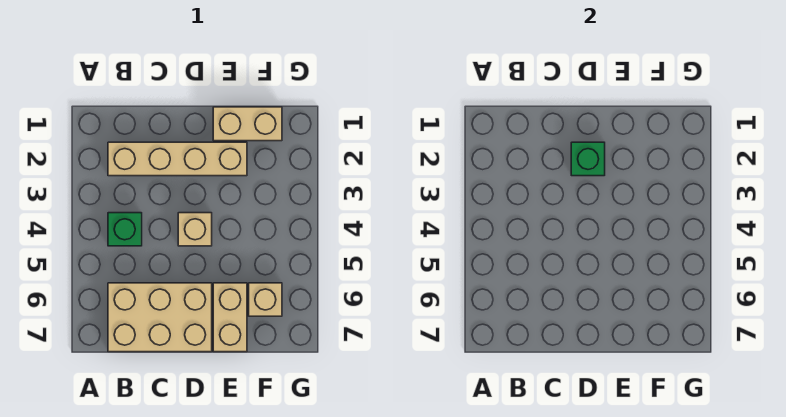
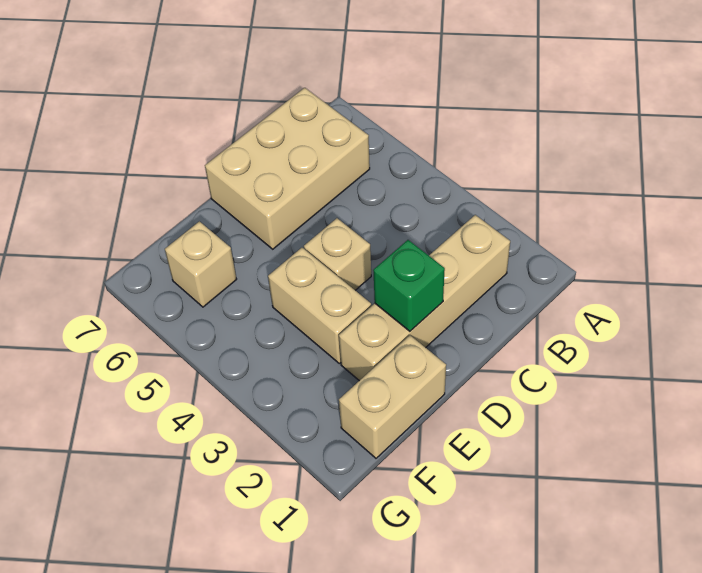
green 1x1 brick [108,213,142,246] -> none
tan 1x2 brick [213,283,247,352] -> tan 1x2 brick moved to [268,248,371,363]

